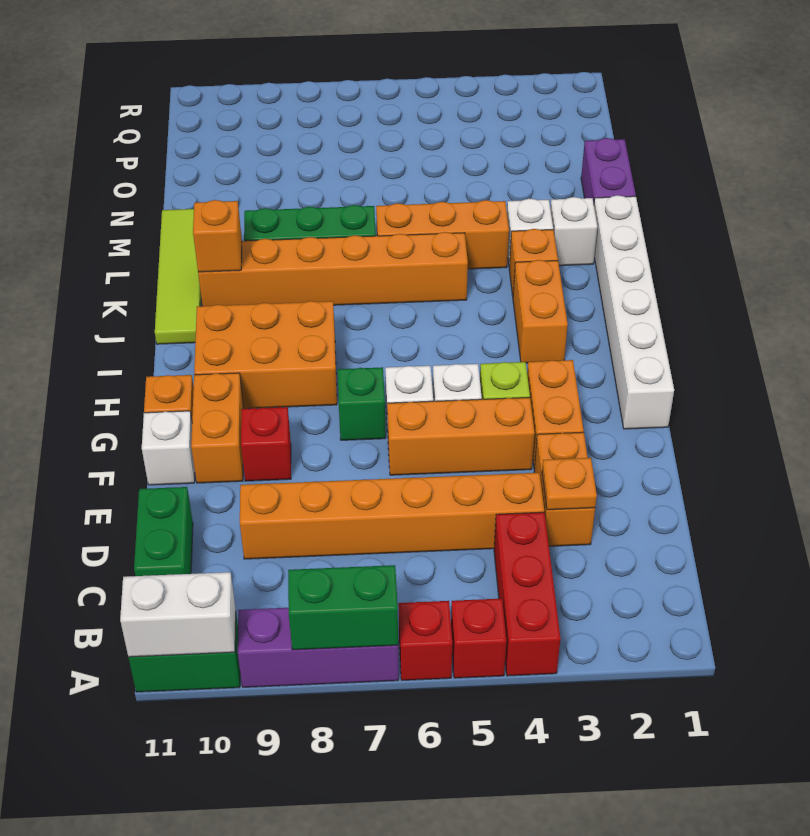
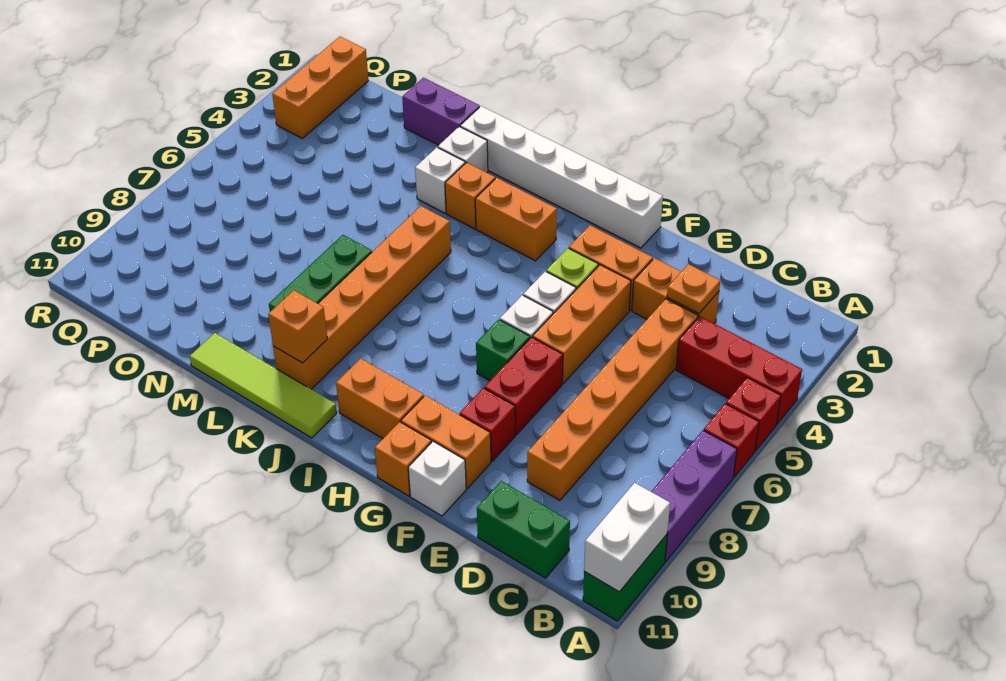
green 1x2 brick [288,565,398,650] -> none
none -> red 1x2 brick [484,337,563,435]
orange 2x3 brick [194,301,337,409] -> orange 1x2 brick [336,358,424,439]
orange 1x3 brick [376,200,509,269] -> orange 1x3 brick moved to [272,37,368,138]

